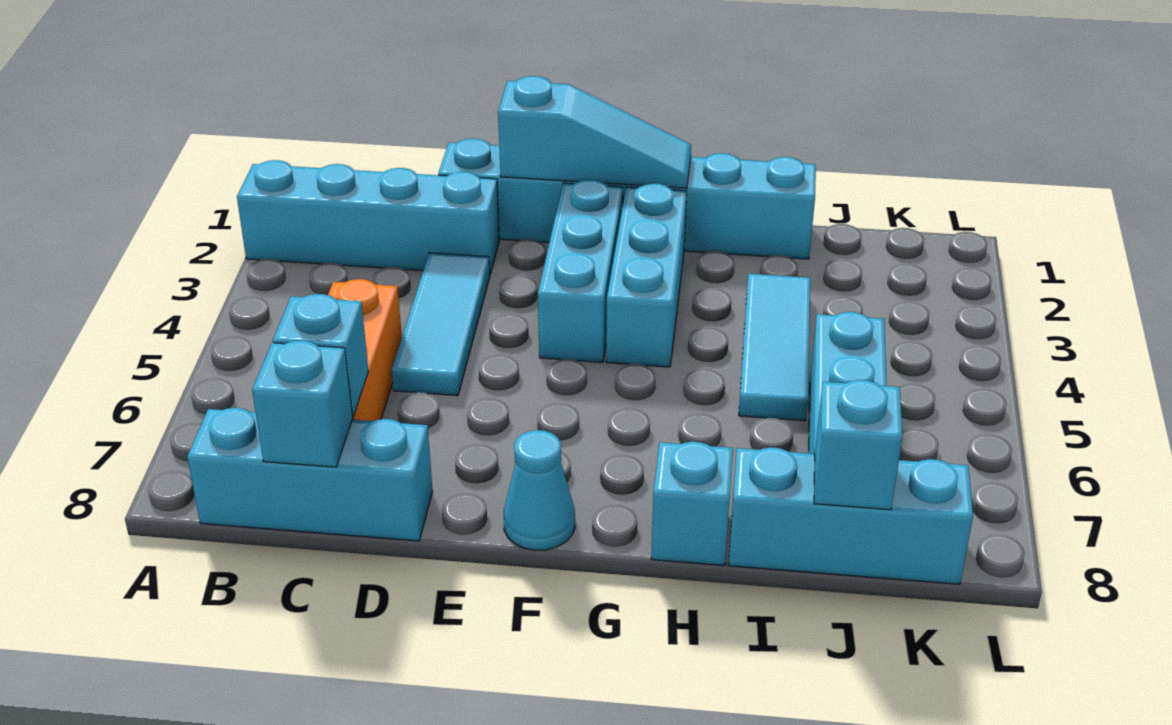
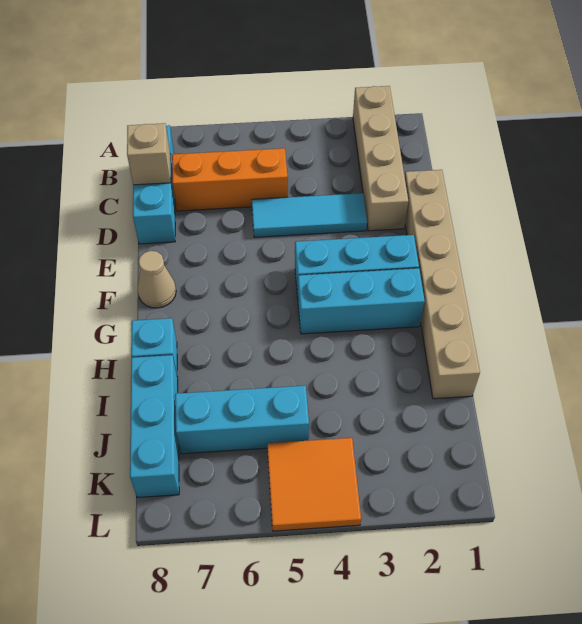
cyan 1x4 brick [237,160,499,274] -> tan 1x4 brick [353,86,408,231]
cyan 1x1 brick [273,294,369,417] -> none
cyan 1x1 brick [252,341,353,467] -> tan 1x1 brick [127,123,171,185]
cyan 1x6 brick [438,139,816,259] -> tan 1x6 brick [405,170,480,399]
cyan 1x3 slope [498,76,691,188] -> none
cyan 1x1 cone [504,430,575,550] -> tan 1x1 cone [138,251,176,308]
cyan 1x3 tile [739,274,810,421] -> none
cyan 1x1 brick [814,380,902,510] -> none
none -> orange 2x2 tile [267,438,361,531]

